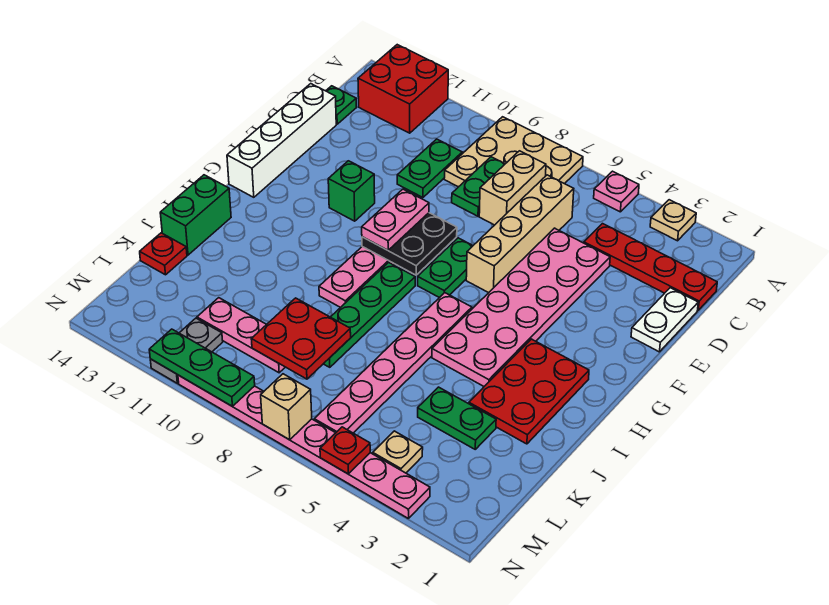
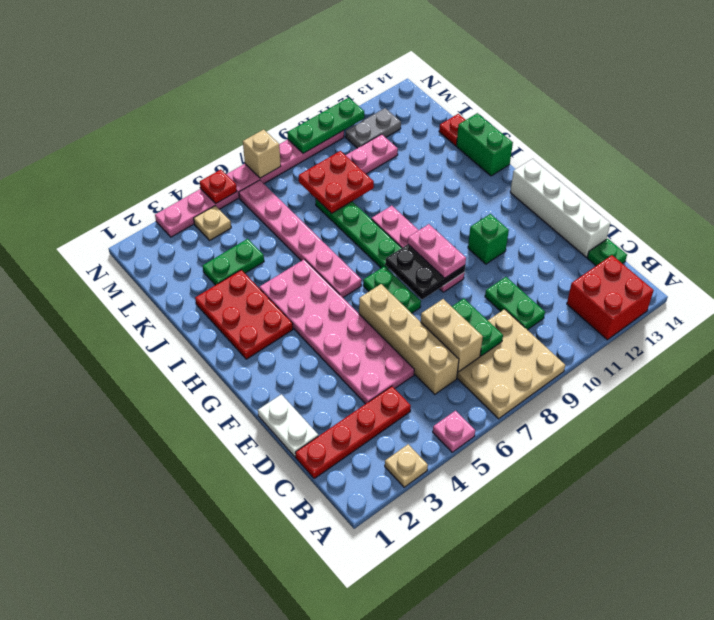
grey 1x2 plate [150,318,223,383] -> grey 1x2 plate turned to [346,108,401,148]

